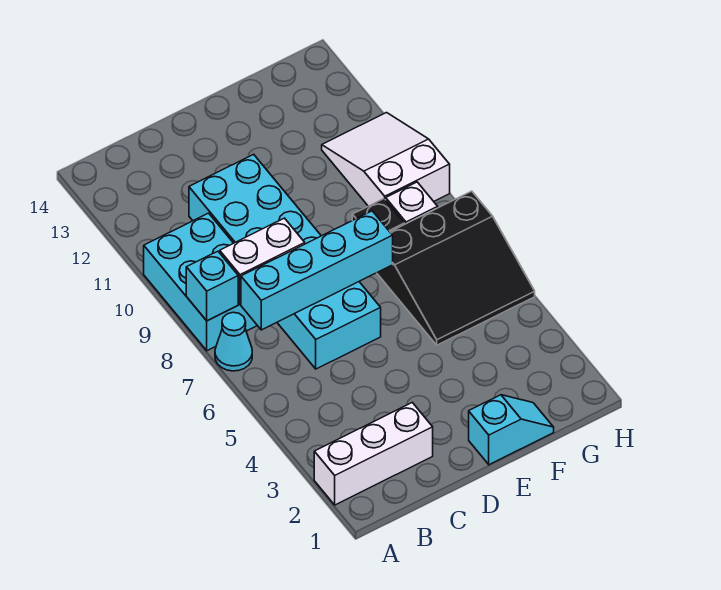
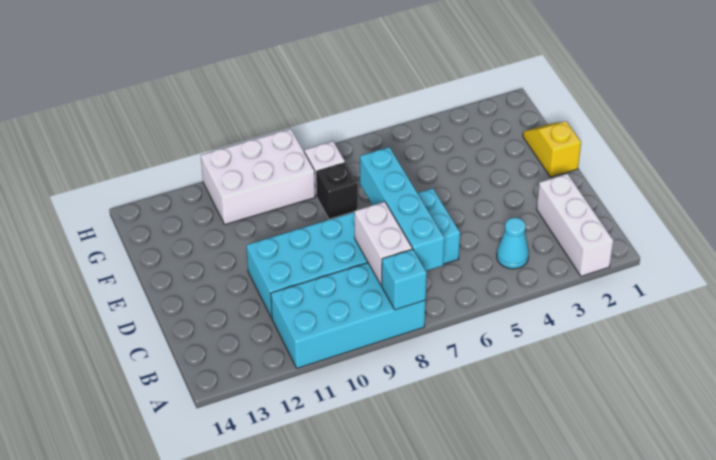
cyan 1x1 cone [215,312,252,371] -> cyan 1x1 cone moved to [497,218,529,269]
cyan 2x3 brick [144,213,257,351] -> cyan 2x4 brick [271,263,426,368]
cyan 1x2 slope [469,395,554,465] -> yellow 1x2 slope [523,122,581,177]
black 3x3 slope [377,191,535,345] -> none
white 2x3 slope [322,113,450,206] -> white 2x3 brick [201,129,315,225]

